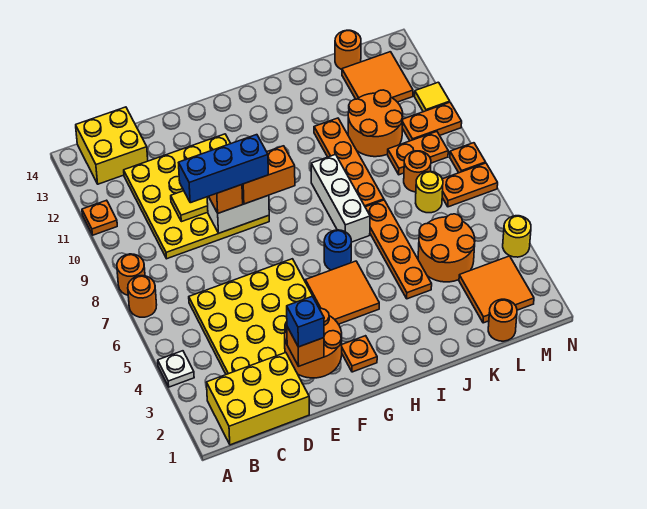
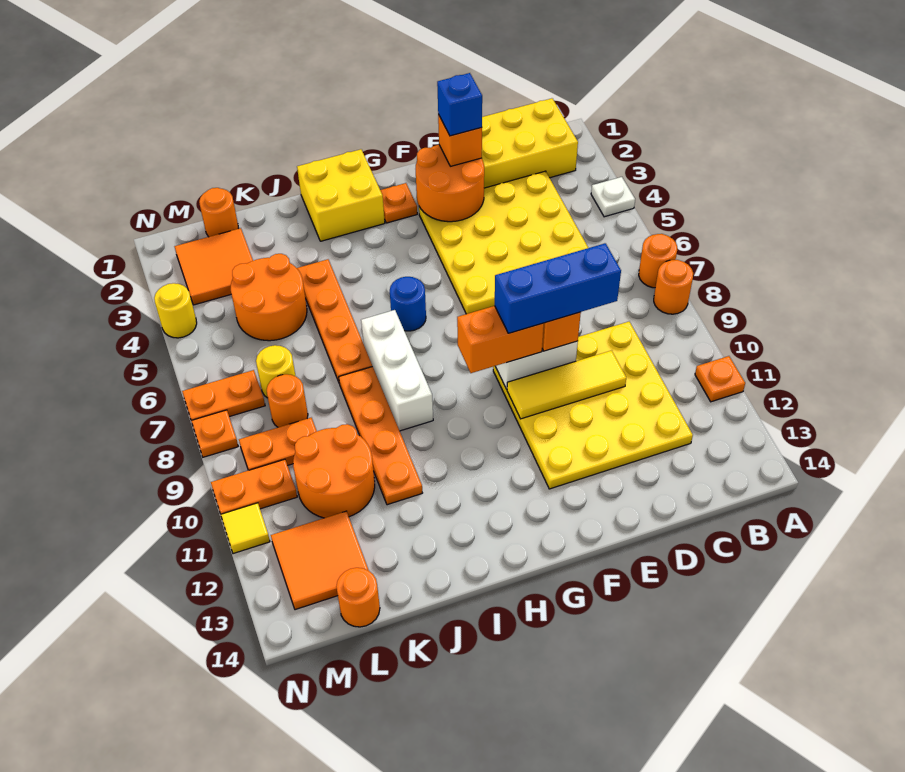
yellow 2x2 brick [76,107,148,184] -> yellow 2x2 brick moved to [297,149,385,241]
orange 2x2 tile [305,261,379,324] -> none

